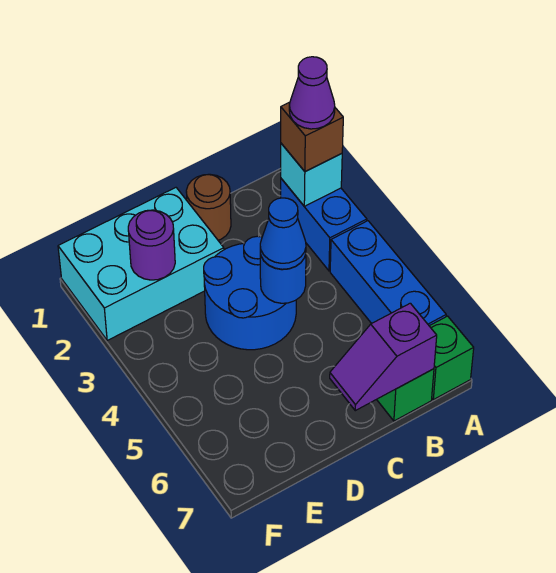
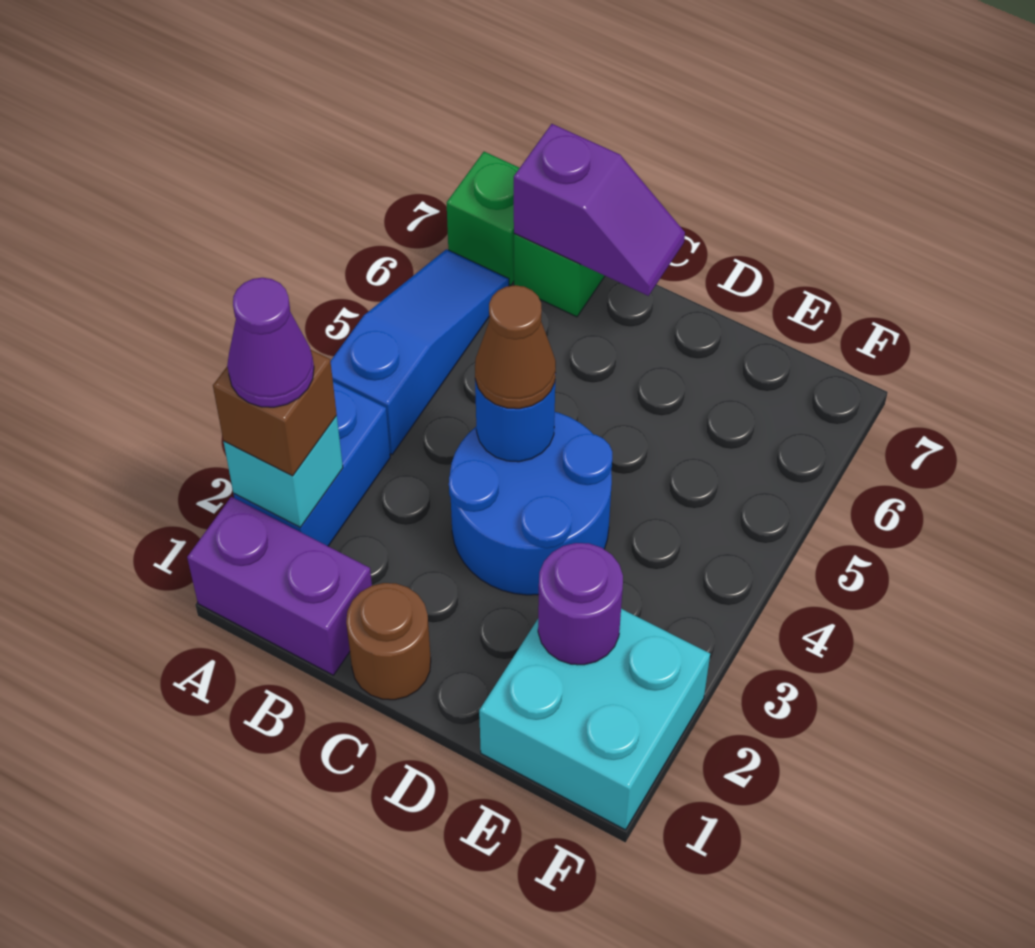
none -> purple 1x2 brick [187,497,372,675]
blue 1x3 brick [330,221,446,326] -> blue 1x3 slope [331,249,509,454]
blue 1x1 cone [260,198,306,269] -> brown 1x1 cone [475,285,556,409]
cyan 2x3 brick [58,188,224,340] -> cyan 2x2 brick [479,609,710,830]

